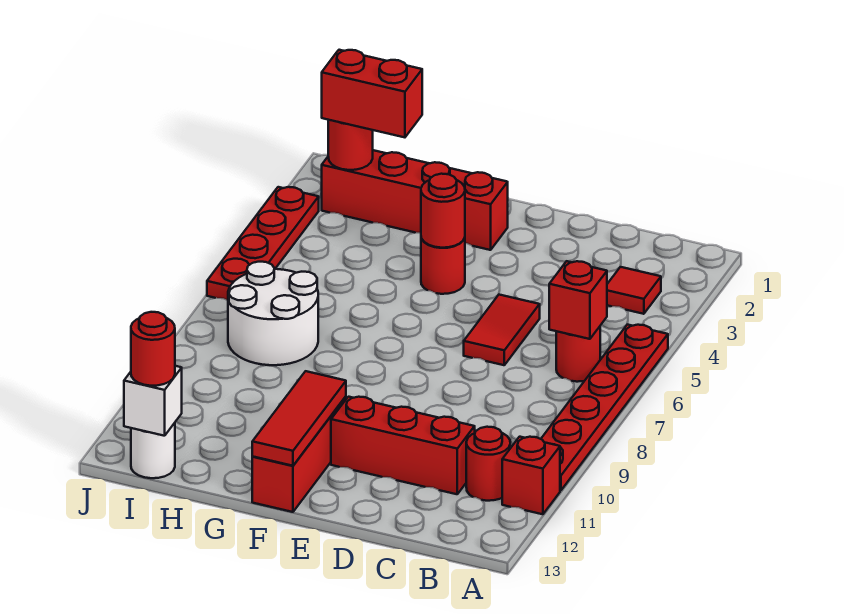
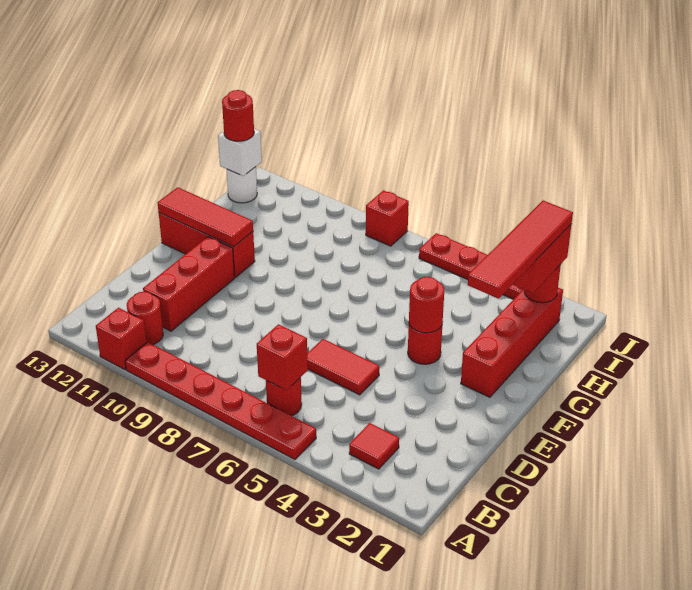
none -> red 1x4 tile [468,201,573,299]
white 2x2 round brick [228,262,318,365] -> none
none -> red 1x1 brick [366,190,409,246]

